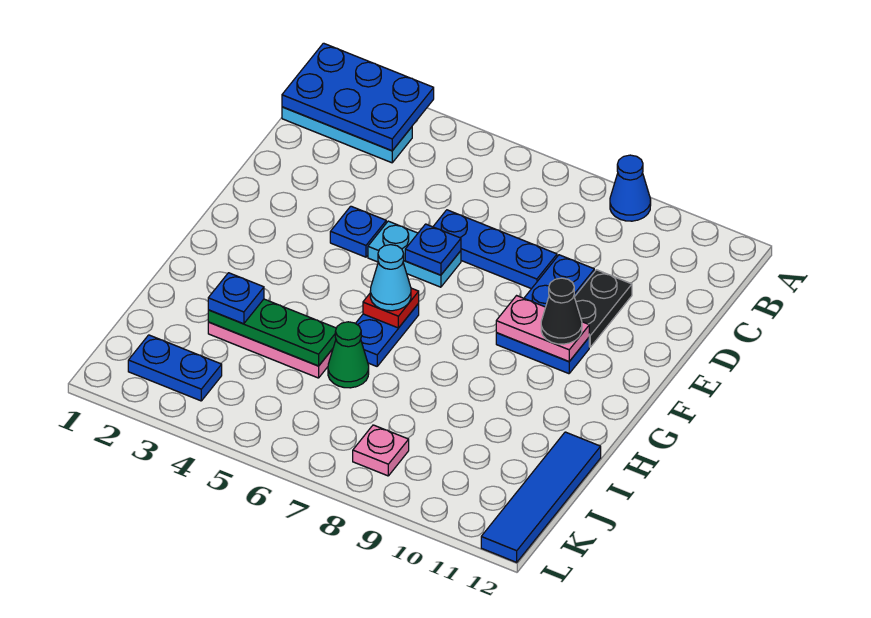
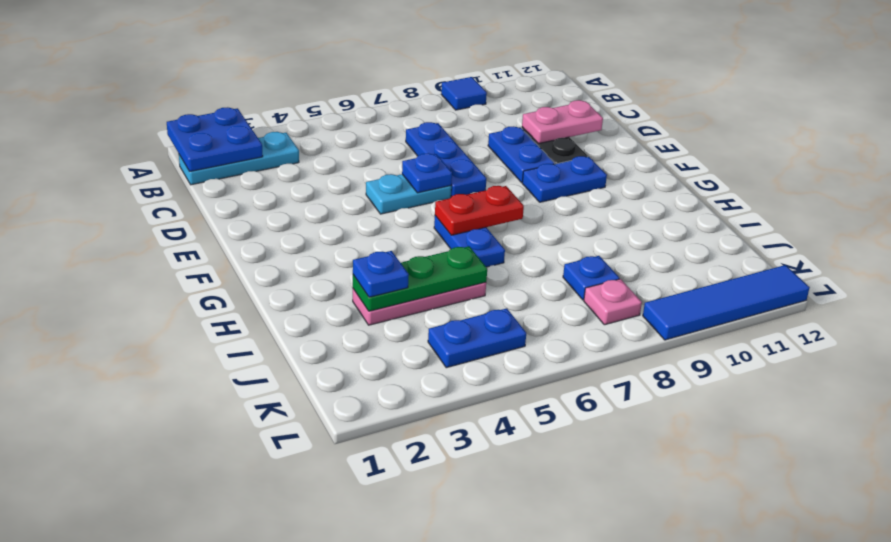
blue 2x3 plate [282,43,434,151] -> blue 2x2 plate [167,107,263,171]
blue 1x1 cone [610,155,651,221] -> blue 1x1 tile [441,77,487,110]
blue 1x3 plate [433,210,557,289] -> blue 1x3 plate turned to [406,122,487,197]
blue 1x1 plate [330,206,386,257] -> blue 1x1 plate moved to [563,256,620,300]
pink 1x2 plate [496,296,589,362] -> pink 1x2 plate moved to [522,100,603,144]
black 1x1 cone [541,278,582,344] -> none
red 1x1 plate [363,288,419,328] -> red 1x2 plate [435,186,524,235]
cyan 1x1 cone [370,245,411,311] -> none
green 1x1 cone [328,322,369,388] -> none
blue 1x4 tile [481,432,601,562] -> blue 1x4 tile turned to [643,265,810,340]
blue 1x2 plate [128,335,222,401] -> blue 1x2 plate moved to [428,308,526,368]

